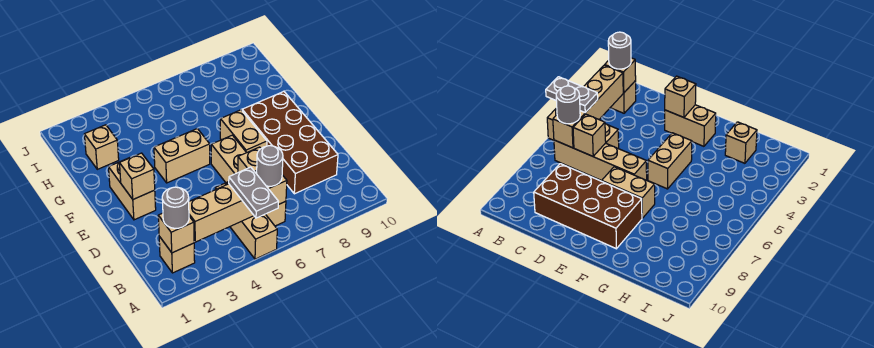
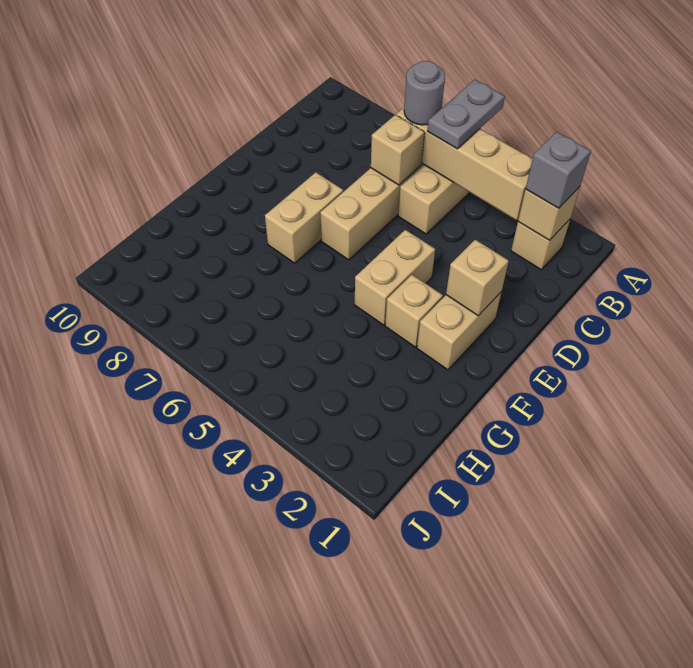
grey 1x1 round brick [162,187,189,228] -> grey 1x1 brick [526,132,591,208]
brown 2x4 brick [242,92,338,194] -> none
tan 1x2 brick [154,129,210,183] -> tan 1x2 brick turned to [355,230,435,325]
tan 1x1 brick [84,125,119,169] -> tan 1x1 brick moved to [385,275,443,347]

